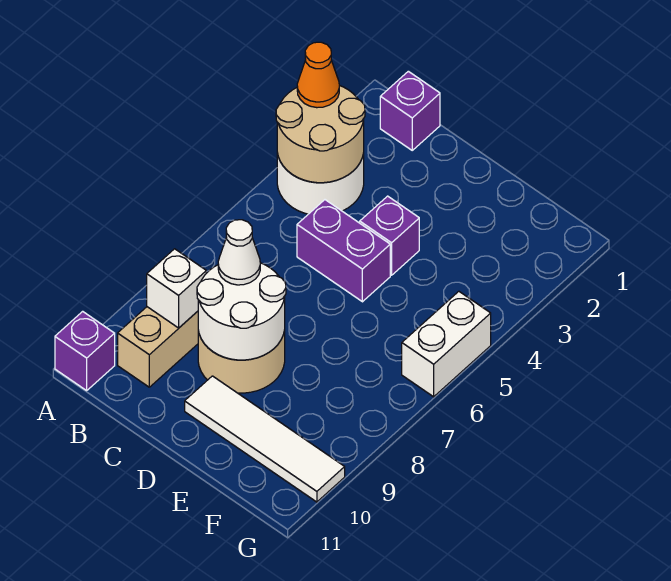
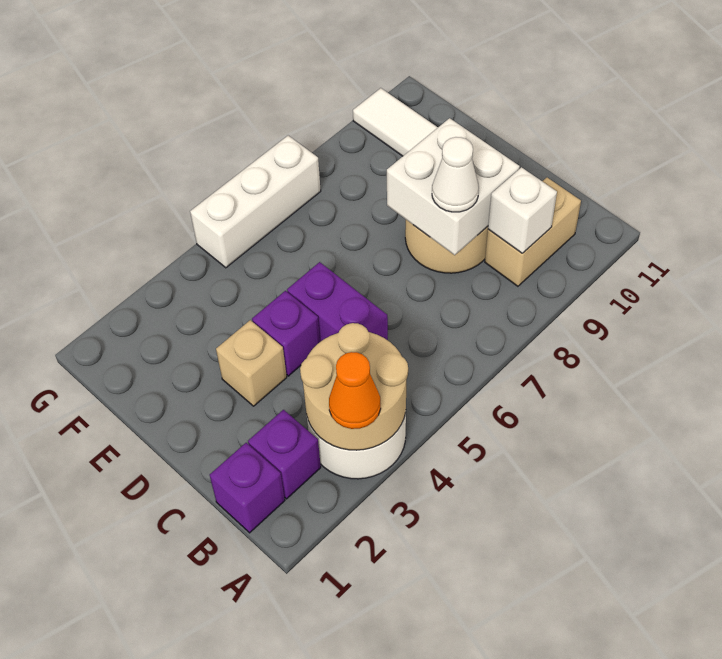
purple 1x1 brick [55,311,115,390] -> purple 1x1 brick moved to [248,410,321,499]
white 2x2 round brick [197,263,286,360] -> white 2x2 brick [387,118,520,255]
none -> tan 1x1 brick [216,320,287,406]
white 1x2 brick [402,291,491,397] -> white 1x3 brick [190,136,321,268]

